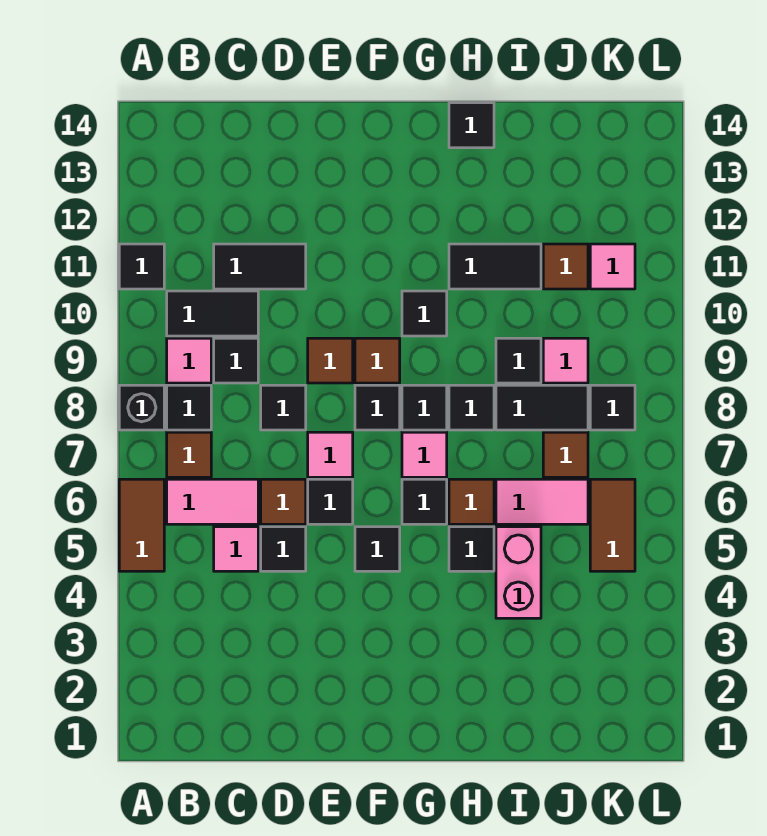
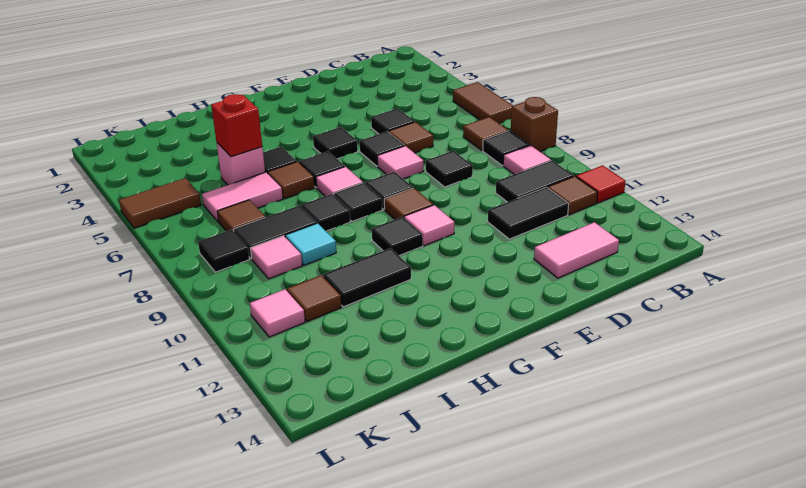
black 1x1 brick [119,385,164,430] -> brown 1x1 brick [511,97,558,152]
black 1x1 tile [119,244,164,289] -> red 1x1 tile [576,165,625,203]
pink 1x2 tile [167,479,258,524] -> pink 1x2 tile moved to [534,222,619,278]
pink 1x1 tile [214,527,258,571] -> pink 1x1 tile moved to [404,205,454,246]
black 1x1 tile [214,338,258,383] -> none
brown 1x1 tile [308,338,353,383] -> brown 1x1 tile moved to [548,176,597,215]
black 1x1 tile [449,103,494,148] -> none
pink 1x2 brick [496,527,541,618] -> pink 1x1 brick [217,143,265,185]
none -> red 1x1 brick [211,94,262,157]
black 1x1 tile [496,338,541,383] -> cyan 1x1 tile [285,223,336,265]
brown 1x2 tile [590,479,635,571] -> brown 1x2 tile turned to [119,178,201,228]

